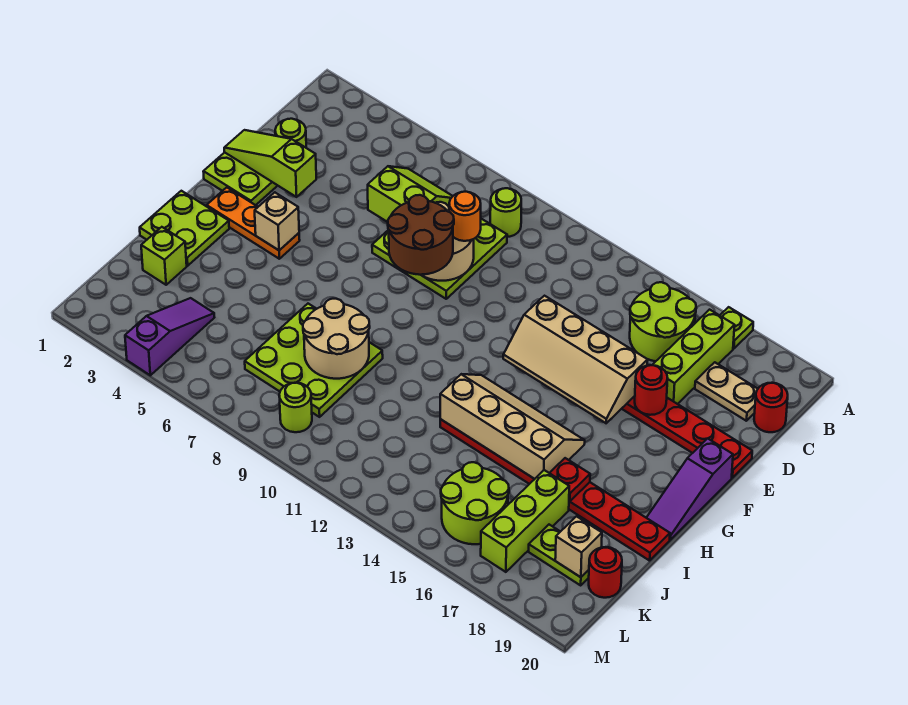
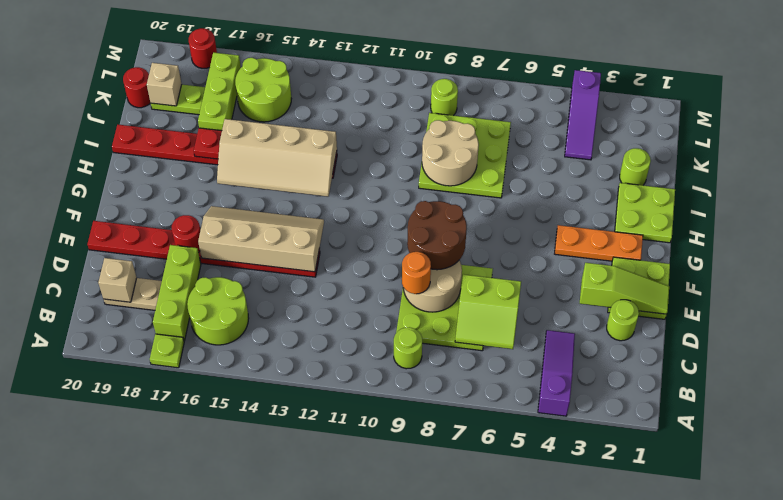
red 1x1 round brick [754,383,788,432] -> red 1x1 round brick moved to [189,28,217,68]
purple 1x3 slope [647,438,733,540] -> purple 1x3 slope moved to [538,330,575,416]
tan 1x1 brick [255,192,299,250] -> tan 1x1 brick moved to [98,258,137,302]
lime 1x1 brick [141,227,187,285] -> lime 1x1 round brick [620,148,651,185]

